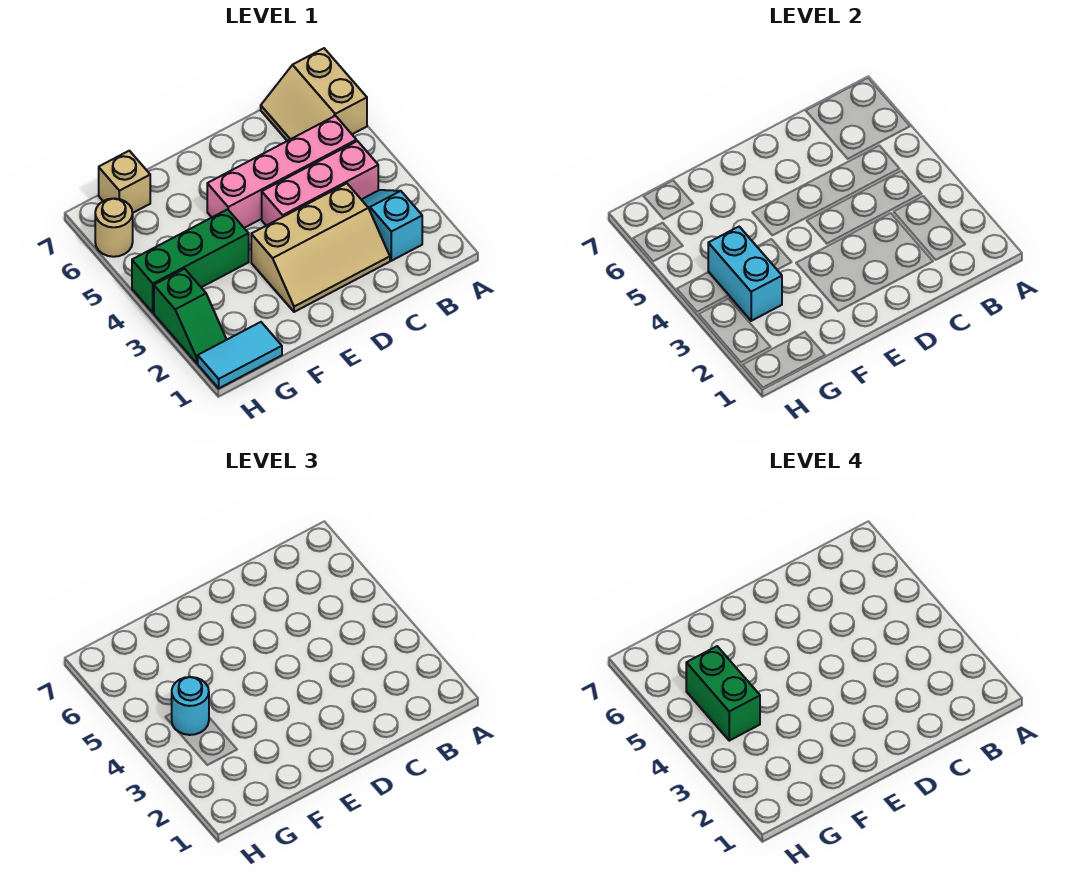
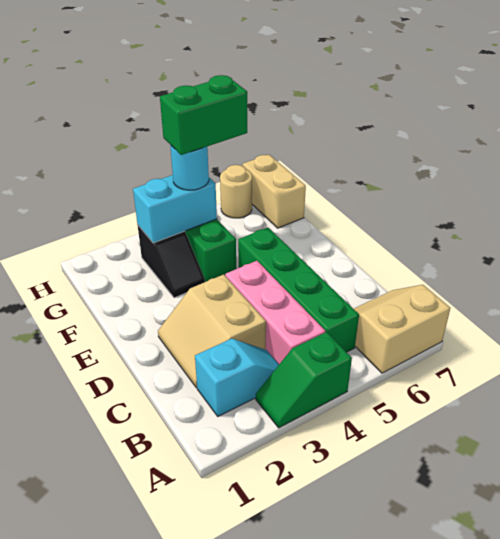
pink 1x4 brick [207,116,357,228] -> green 1x4 brick [238,228,359,352]
tan 2x3 slope [251,184,390,312] -> tan 2x2 slope [158,274,266,388]
none -> black 1x2 slope [138,226,205,298]
cyan 1x2 tile [198,322,282,388] -> none
tan 1x1 brick [99,151,150,213] -> tan 1x2 brick [243,154,306,228]
green 1x2 slope [154,269,227,363] -> green 1x2 slope moved to [256,332,352,428]

